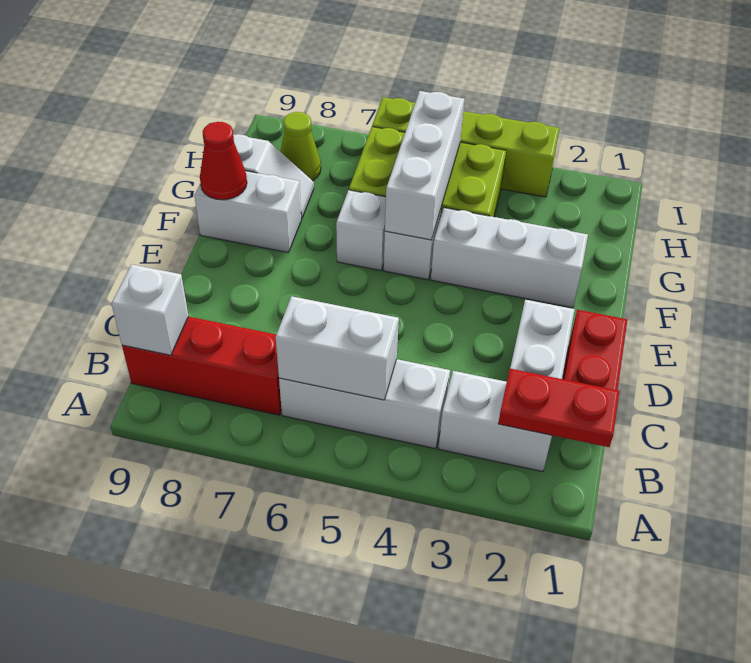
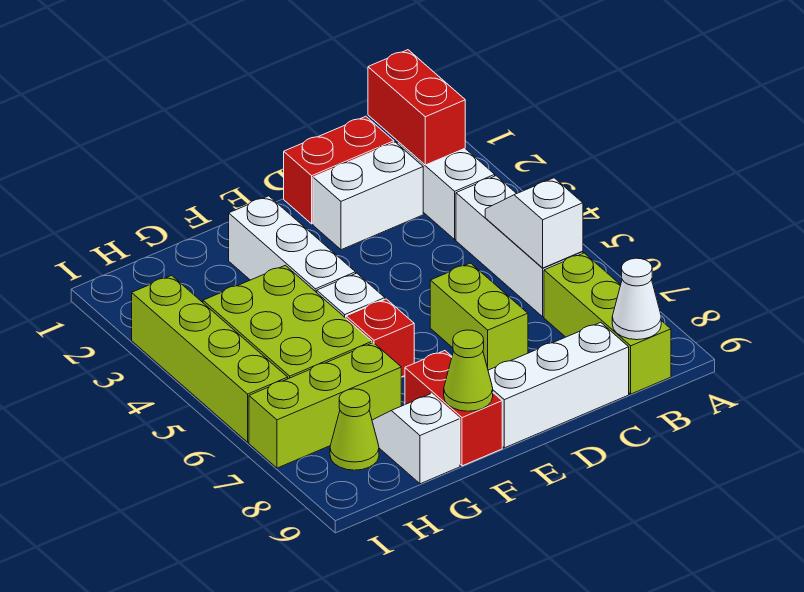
red 1x2 plate [498,369,620,447] -> red 1x2 brick [368,50,465,165]
white 1x2 brick [276,296,399,400] -> white 1x2 slope [485,178,583,268]
red 1x3 brick [122,317,282,415] -> lime 1x3 brick [544,253,671,394]
white 1x1 brick [111,264,189,355] -> white 1x1 cone [612,258,661,340]
none -> lime 1x2 brick [430,263,528,370]
white 1x3 brick [385,91,464,240] -> white 1x3 brick moved to [488,322,629,448]
white 1x1 brick [336,190,386,270] -> red 1x1 brick [346,299,414,377]
white 1x2 brick [195,171,301,253] -> red 1x2 brick [405,351,502,466]
red 1x1 cone [200,122,247,200] -> lime 1x1 cone [444,330,493,411]
none -> lime 1x3 brick [249,343,401,468]

